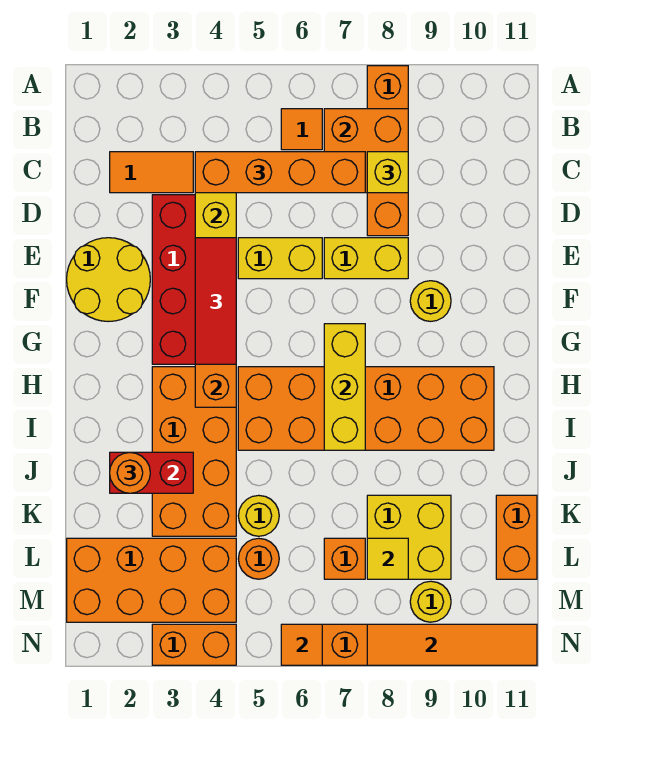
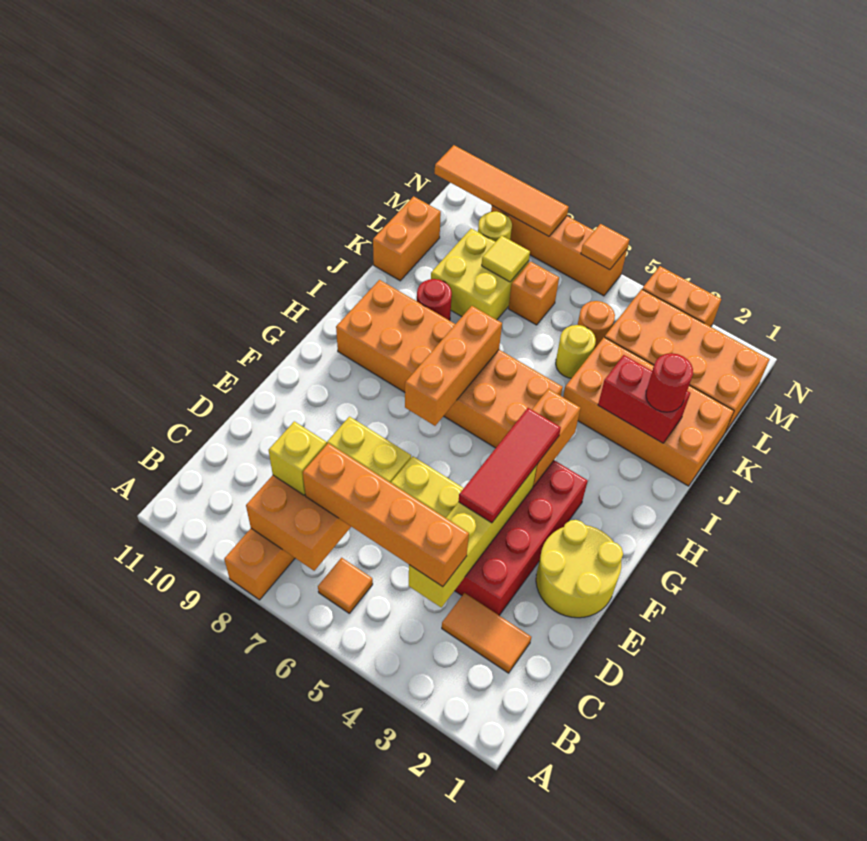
yellow 1x1 round brick [410,281,451,321] -> none
yellow 1x3 brick [324,324,365,450] -> orange 1x3 brick [405,306,502,426]
orange 2x4 brick [152,367,236,536] -> orange 2x4 brick turned to [563,337,734,486]
orange 1x1 round brick [110,452,150,493] -> red 1x1 round brick [646,353,693,412]
none -> red 1x1 round brick [417,279,452,321]

